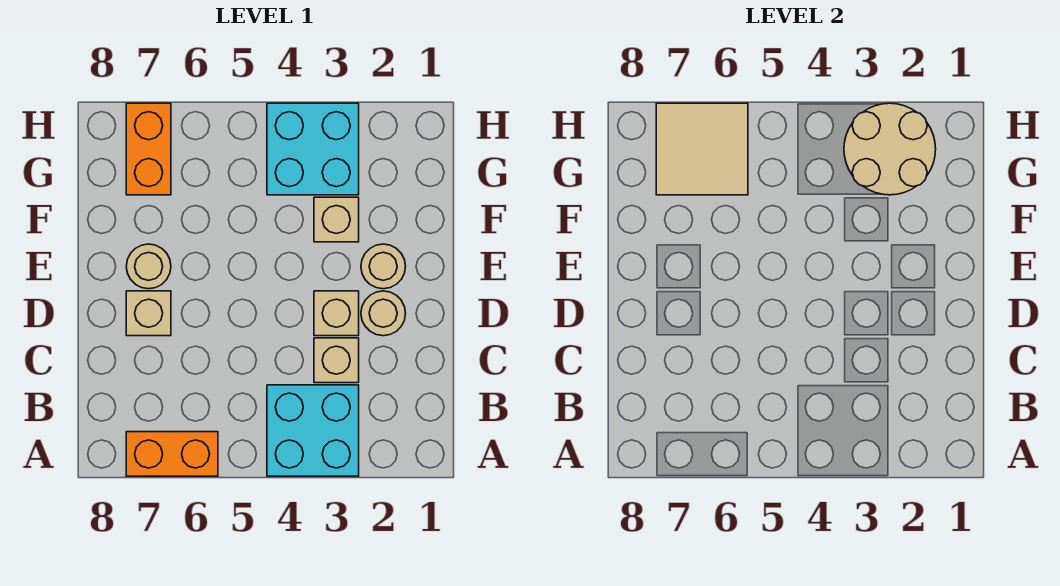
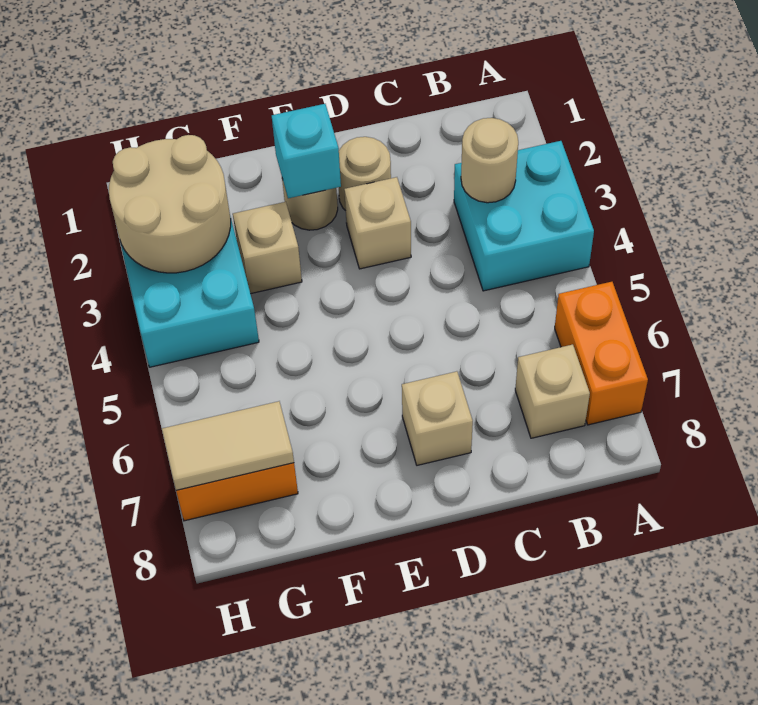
tan 1x1 brick [314,338,359,383] -> tan 1x1 brick moved to [515,344,590,438]
none -> cyan 1x1 brick [272,104,341,198]
tan 1x1 round brick [126,244,171,289] -> tan 1x1 round brick moved to [461,118,518,203]
tan 2x2 tile [656,103,748,195] -> tan 1x2 tile [162,401,294,490]

